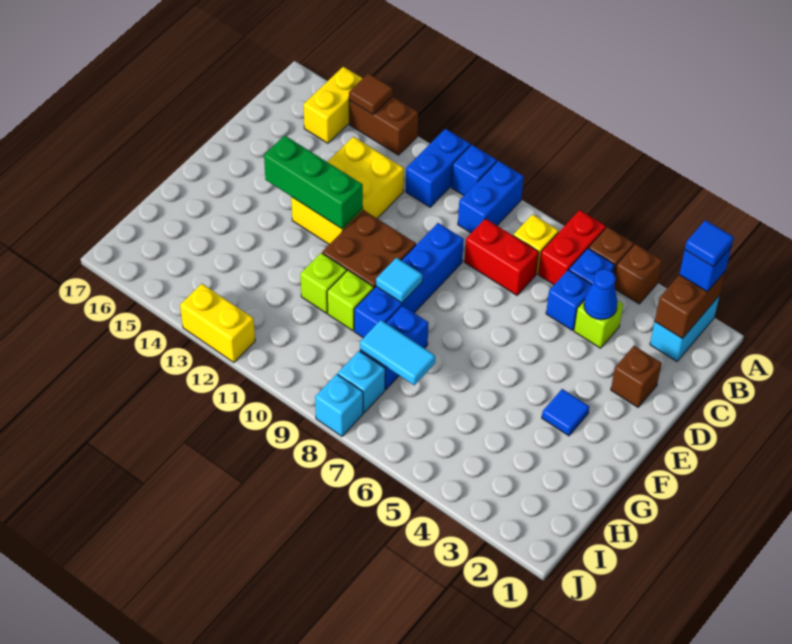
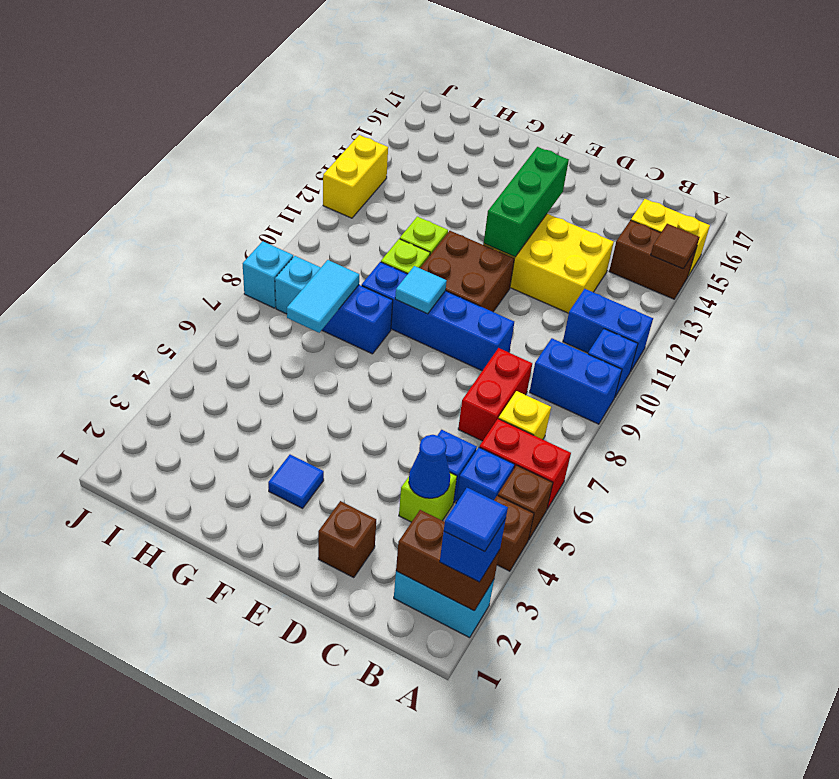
brown 1x2 brick [349,96,418,155] -> brown 1x2 brick turned to [609,220,696,299]

